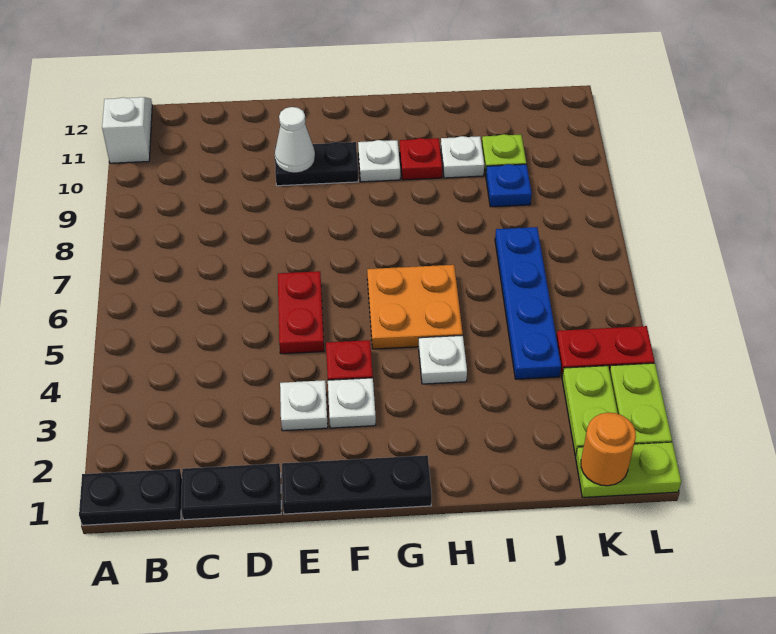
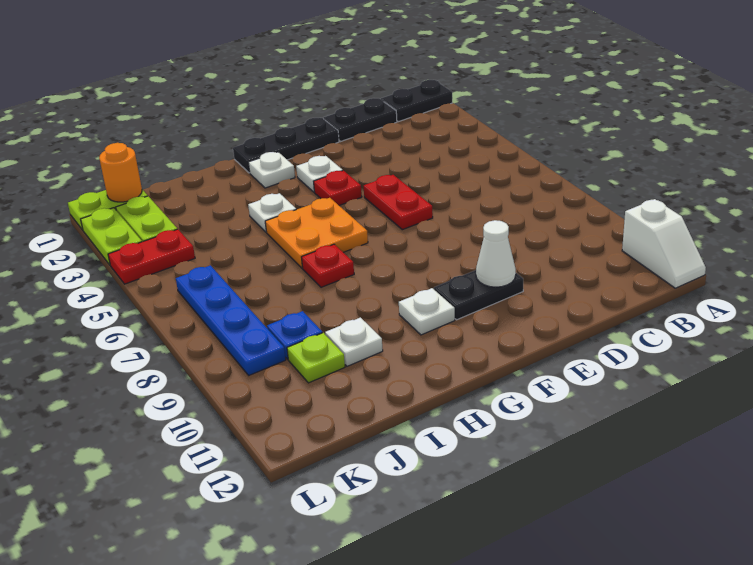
white 1x1 plate [280,380,328,431] -> white 1x1 plate moved to [248,152,295,188]
red 1x1 plate [400,138,442,180] -> red 1x1 plate moved to [302,244,354,287]
blue 1x4 plate [495,227,561,379] -> blue 1x4 plate moved to [176,265,286,375]

